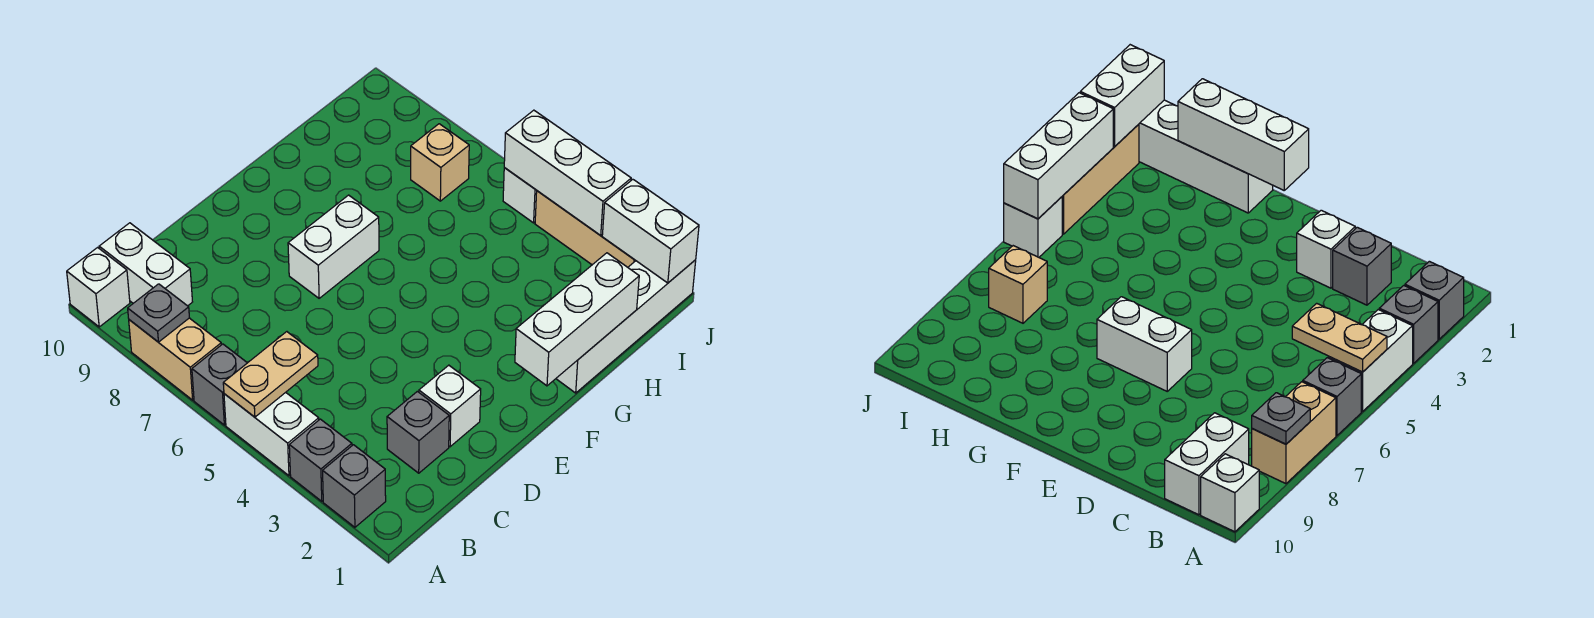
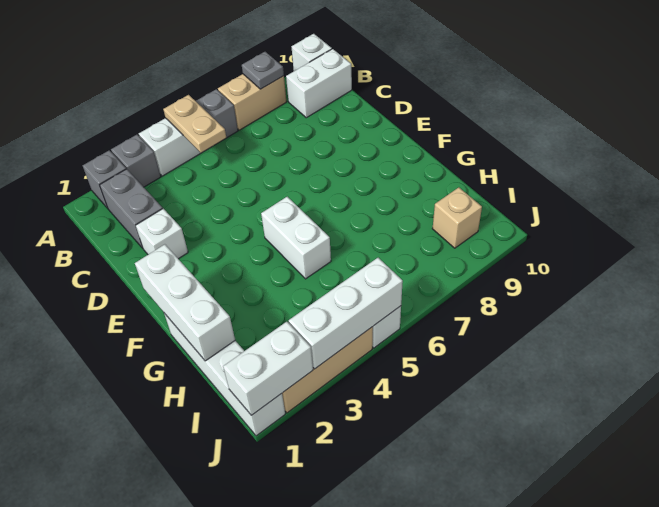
grey 1x1 brick [387,391,449,473] -> grey 1x2 brick [100,169,163,248]
white 1x2 brick [288,195,379,298] -> white 1x2 brick moved to [261,197,331,279]
tan 1x1 brick [411,124,469,201] -> tan 1x1 brick moved to [432,187,482,248]

